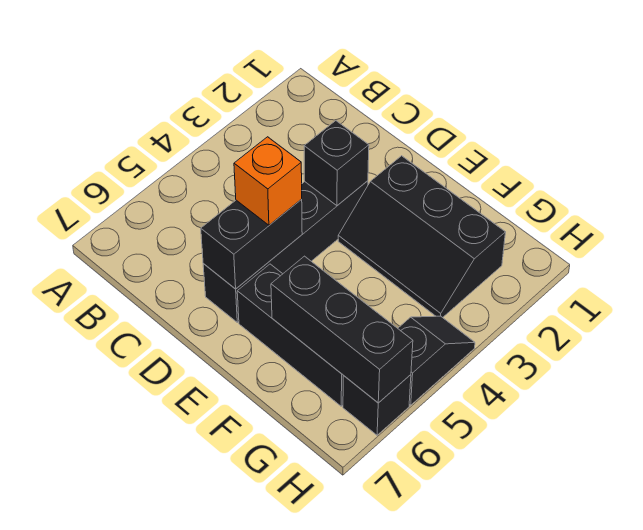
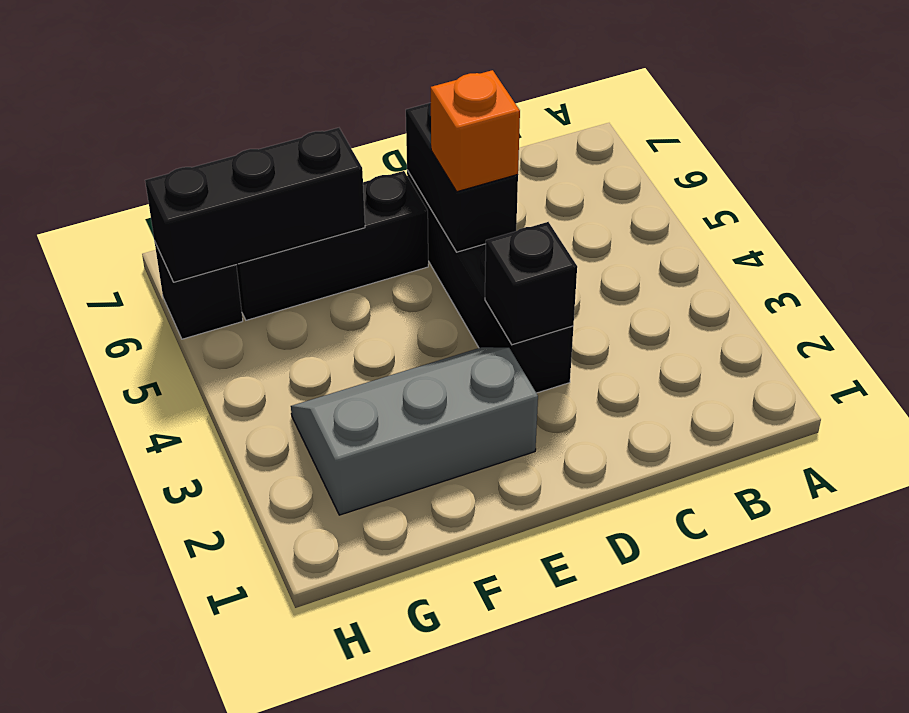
black 2x3 slope [338,156,505,318] -> grey 2x3 slope [291,347,538,515]
black 1x2 slope [398,316,475,405] -> none

